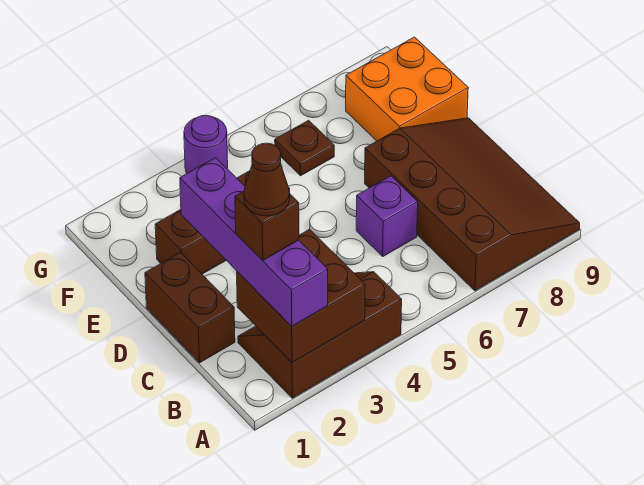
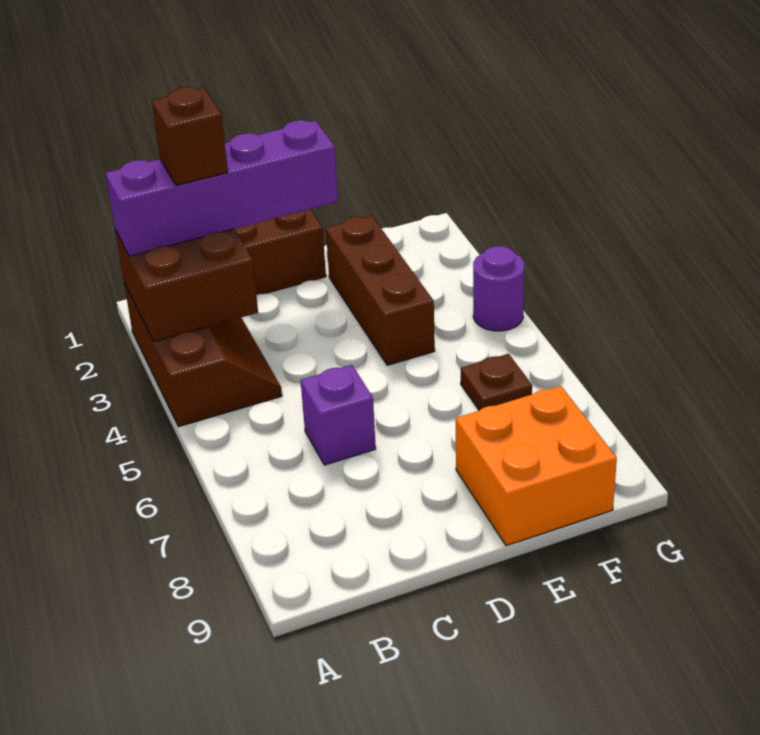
brown 3x4 slope [365,118,580,291] -> none
brown 1x1 cone [244,143,290,216] -> none

